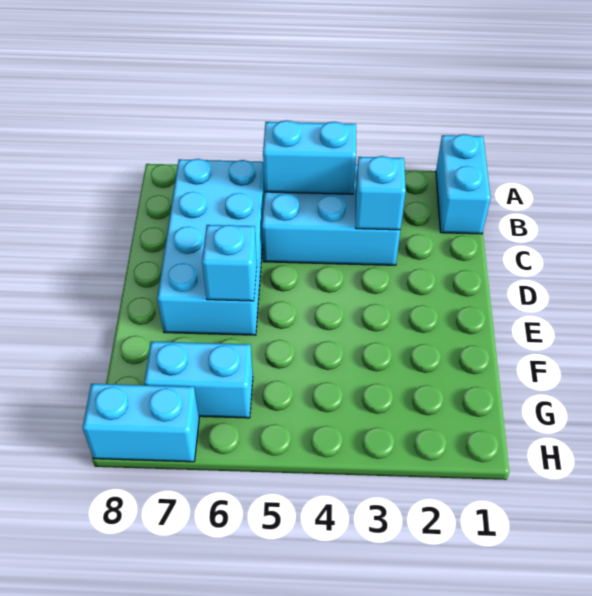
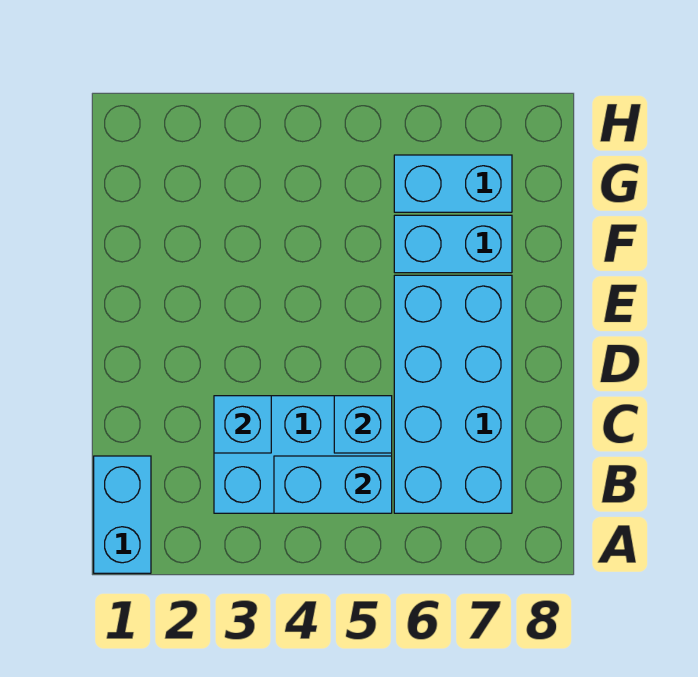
cyan 1x1 brick [202,225,257,301] -> cyan 1x1 brick moved to [334,396,392,453]
cyan 1x2 brick [83,384,199,462] -> cyan 1x2 brick moved to [394,215,512,273]

